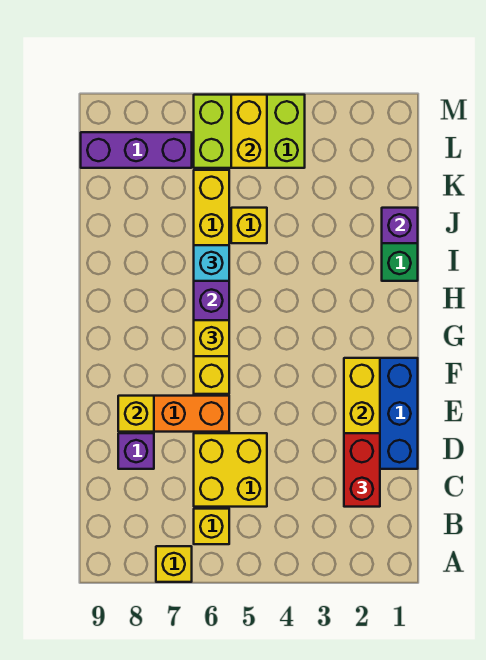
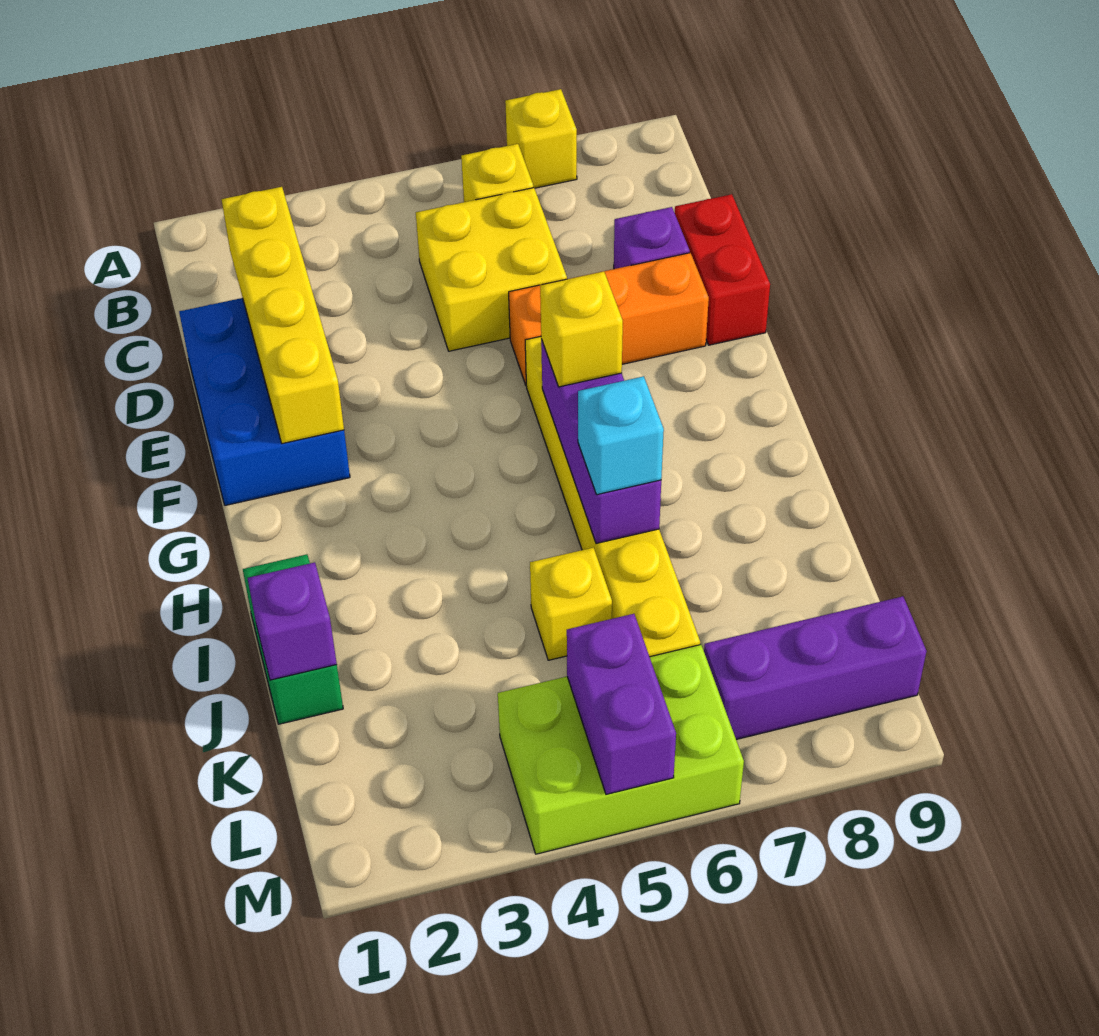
red 1x2 brick [344,433,380,507] -> red 1x2 brick moved to [675,194,770,345]
yellow 1x1 brick [118,396,154,432] -> none
yellow 1x2 brick [231,95,267,168] -> purple 1x2 brick [567,614,676,794]

